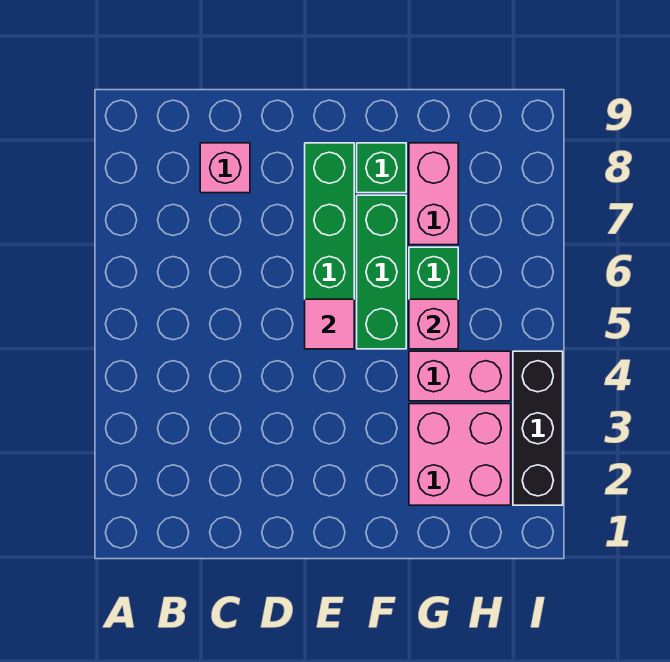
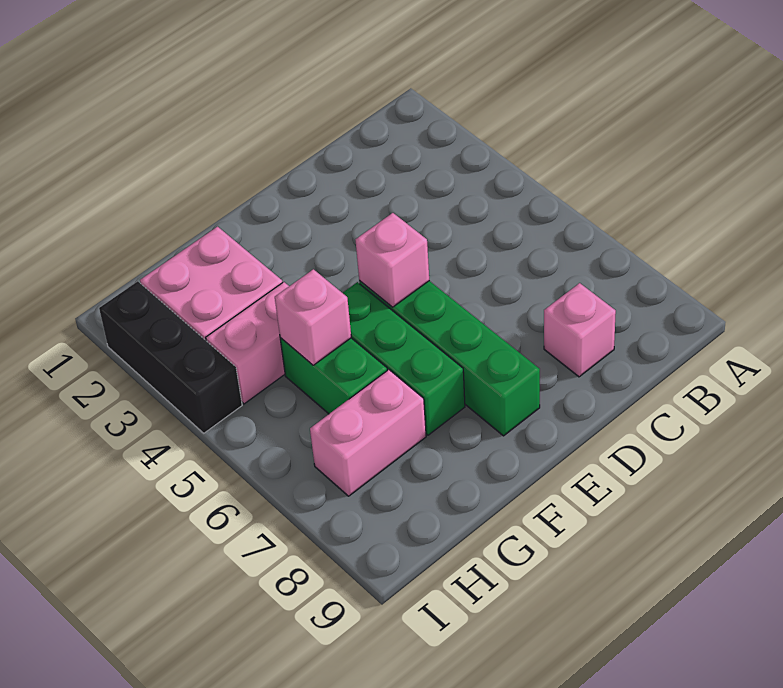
pink 1x1 tile [305,299,354,349] -> pink 1x1 brick [355,213,429,307]
green 1x1 brick [357,143,406,193] -> none
pink 1x2 brick [409,143,458,245] -> pink 1x2 brick turned to [310,370,426,496]

